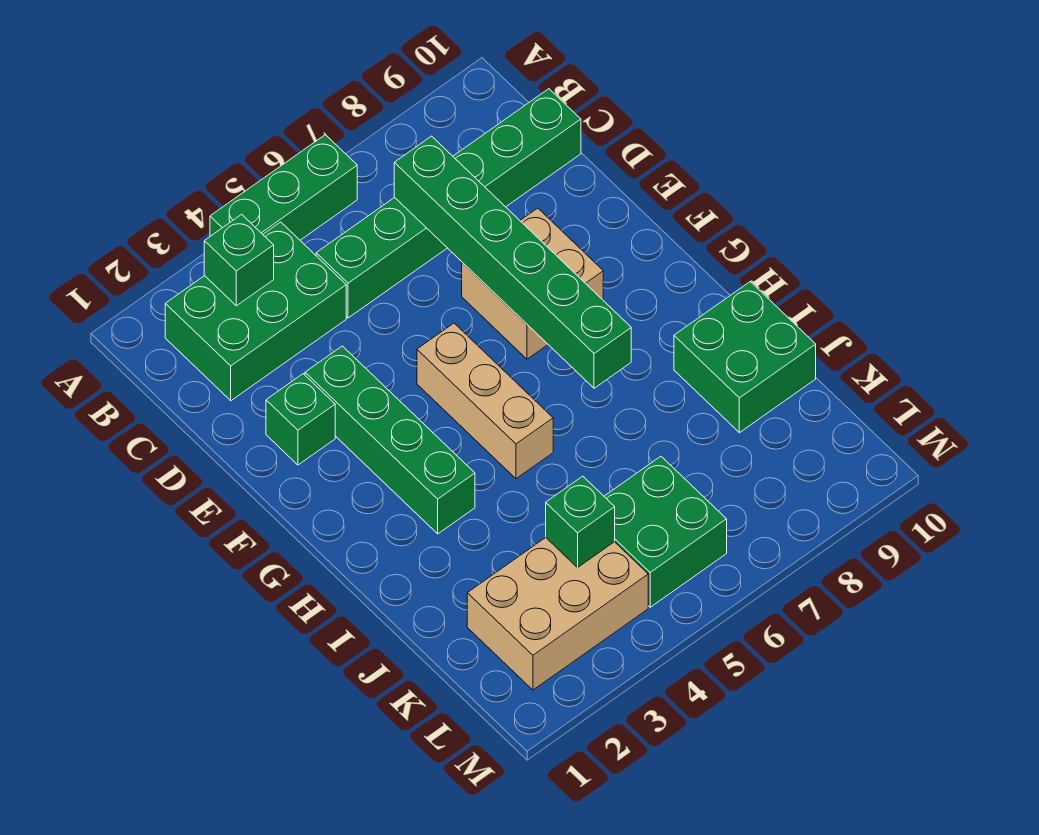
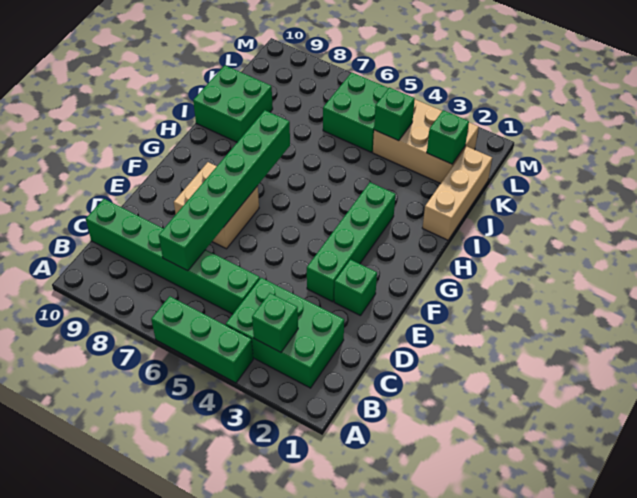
tan 1x3 brick [417,323,553,479] -> tan 1x3 brick moved to [422,147,492,240]
none -> green 1x1 brick [427,110,469,164]

